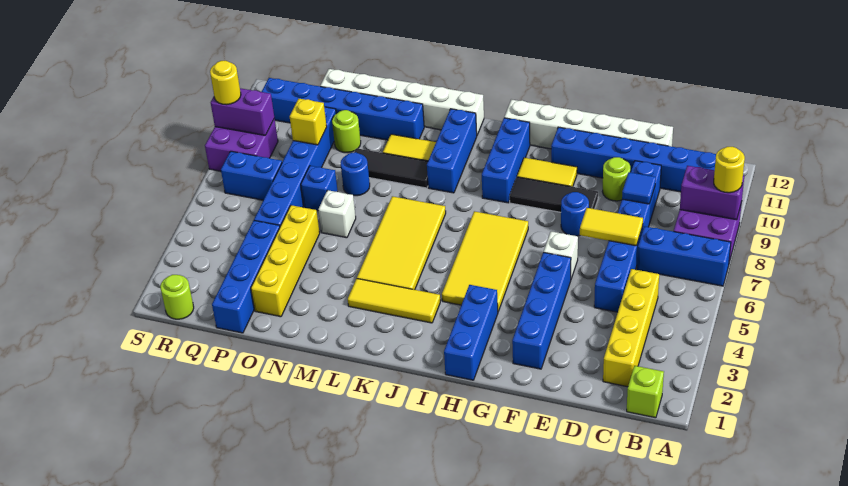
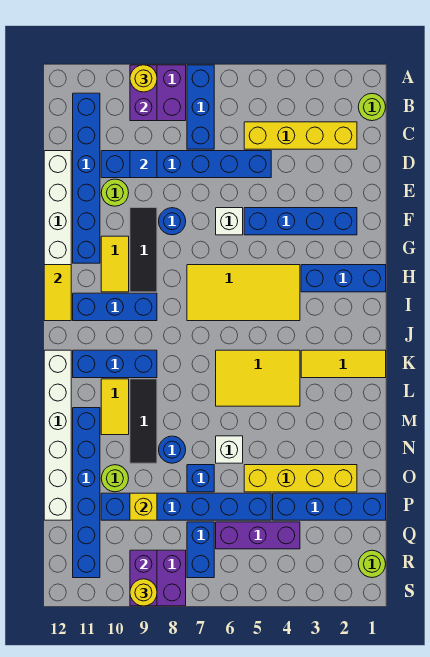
lime 1x1 brick [627,366,664,418] -> lime 1x1 round brick [358,94,386,121]
yellow 1x2 tile [580,208,643,246] -> yellow 1x2 tile moved to [44,265,71,321]
yellow 1x3 tile [348,279,440,323] -> yellow 1x3 tile turned to [301,350,386,378]
yellow 2x4 tile [357,196,446,290] -> yellow 2x3 tile [216,350,300,406]
none -> purple 1x3 brick [216,522,300,549]

